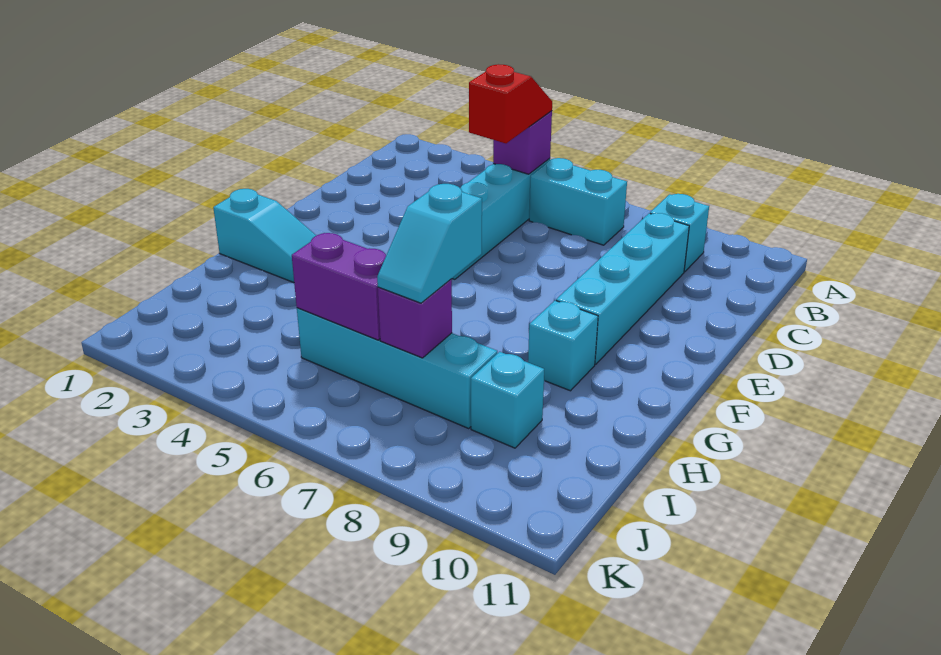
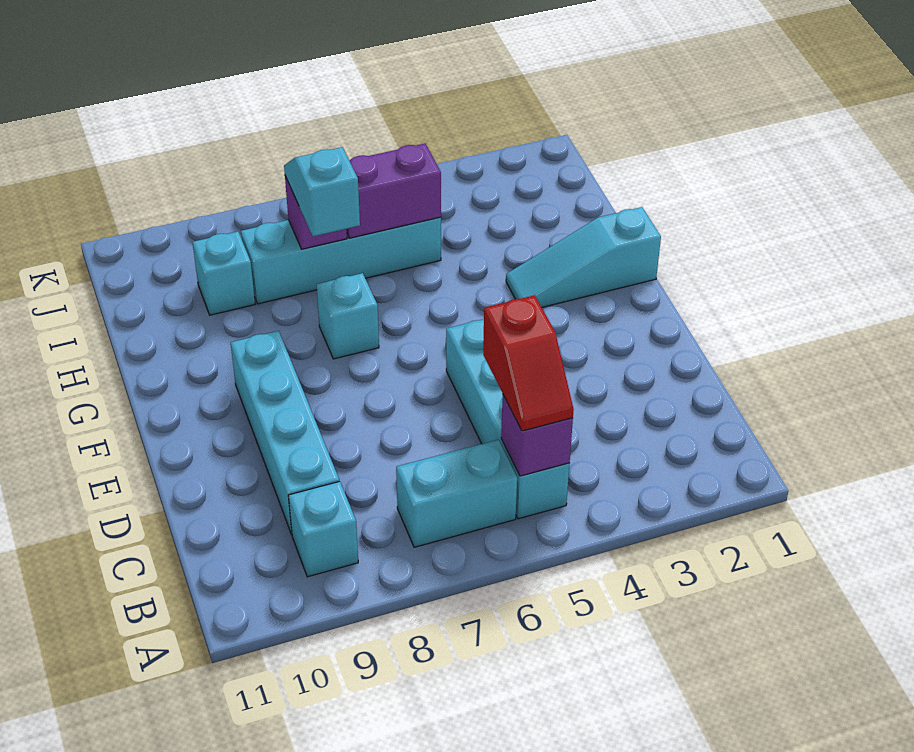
cyan 1x1 brick [528,301,598,391] -> cyan 1x1 brick moved to [317,273,379,359]

